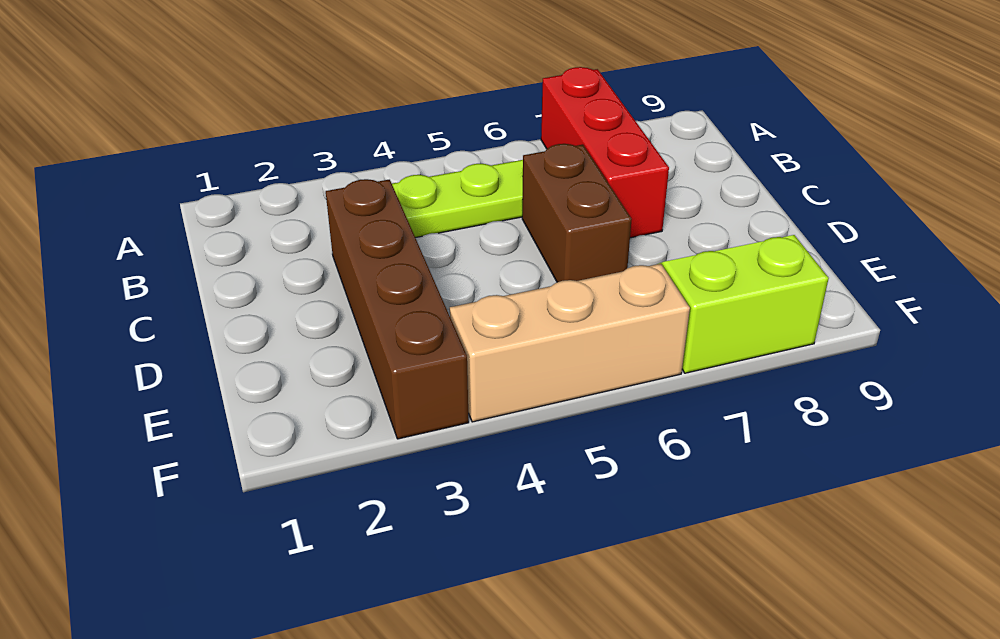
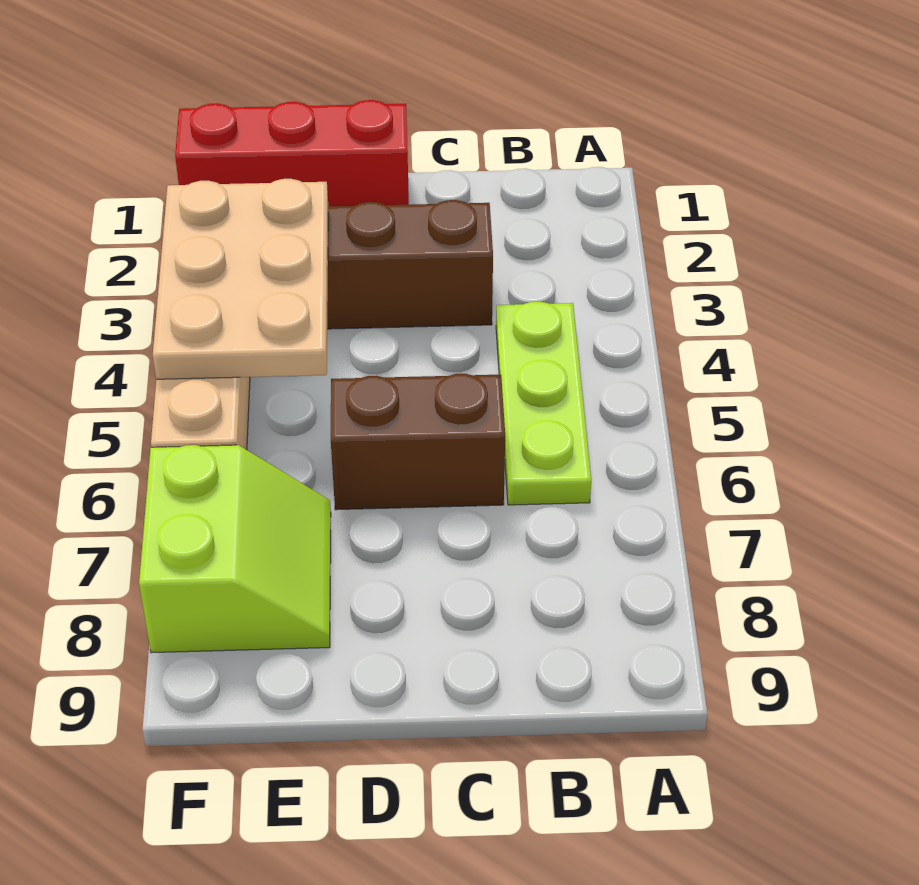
red 1x3 brick [541,67,669,238] -> red 1x3 brick moved to [175,100,409,206]
none -> tan 2x3 plate [153,179,328,379]

